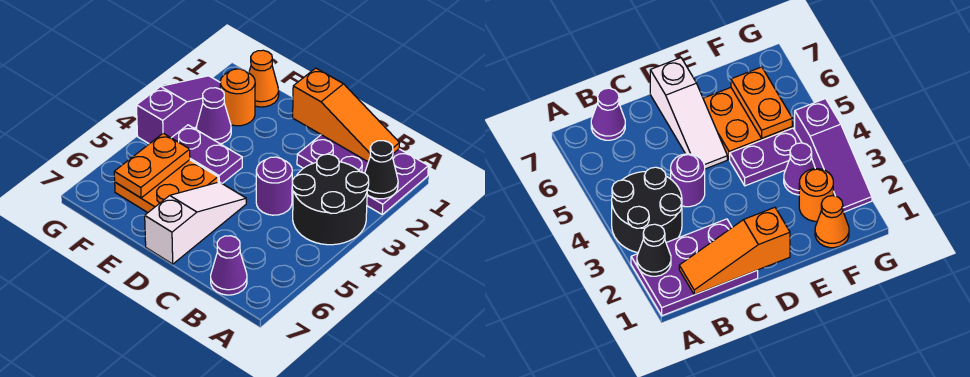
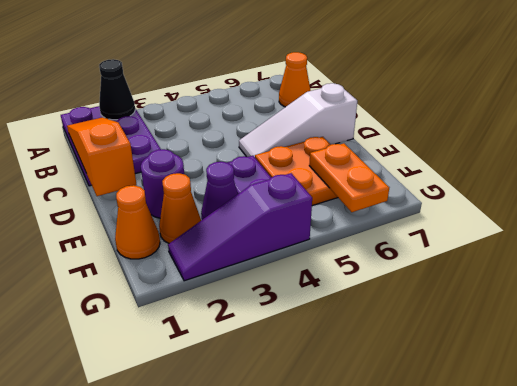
black 2x2 round brick [292,154,369,245] -> none
purple 1x1 cone [211,236,247,295] -> orange 1x1 cone [279,52,311,107]
purple 1x1 round brick [256,157,292,215] -> purple 1x1 round brick moved to [141,149,184,218]
orange 1x1 round brick [220,69,255,126] -> orange 1x1 cone [159,173,201,243]
orange 1x2 plate [114,133,190,198] -> orange 1x2 plate turned to [309,143,389,212]

